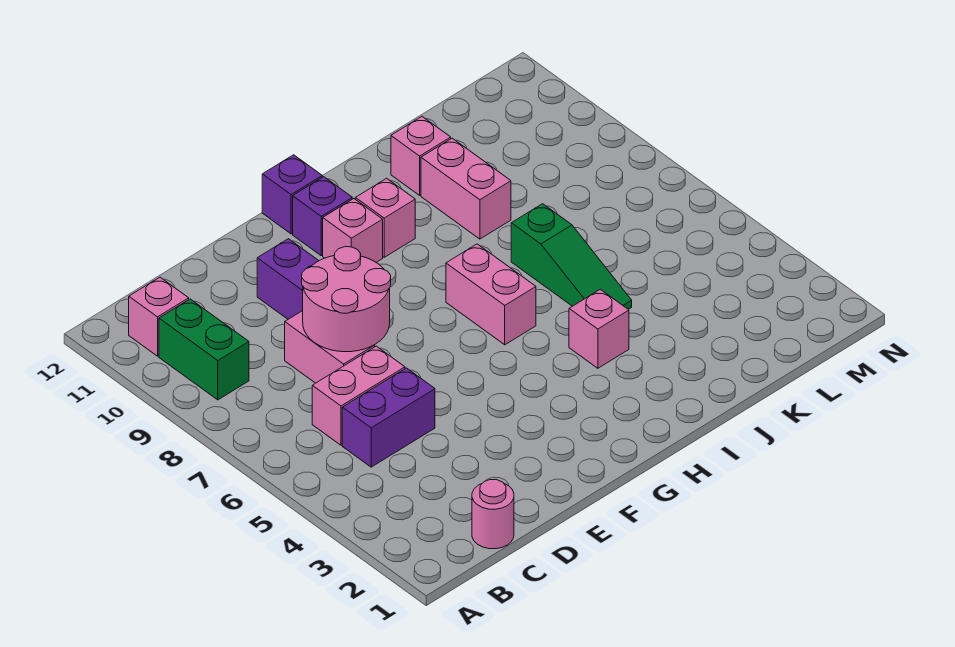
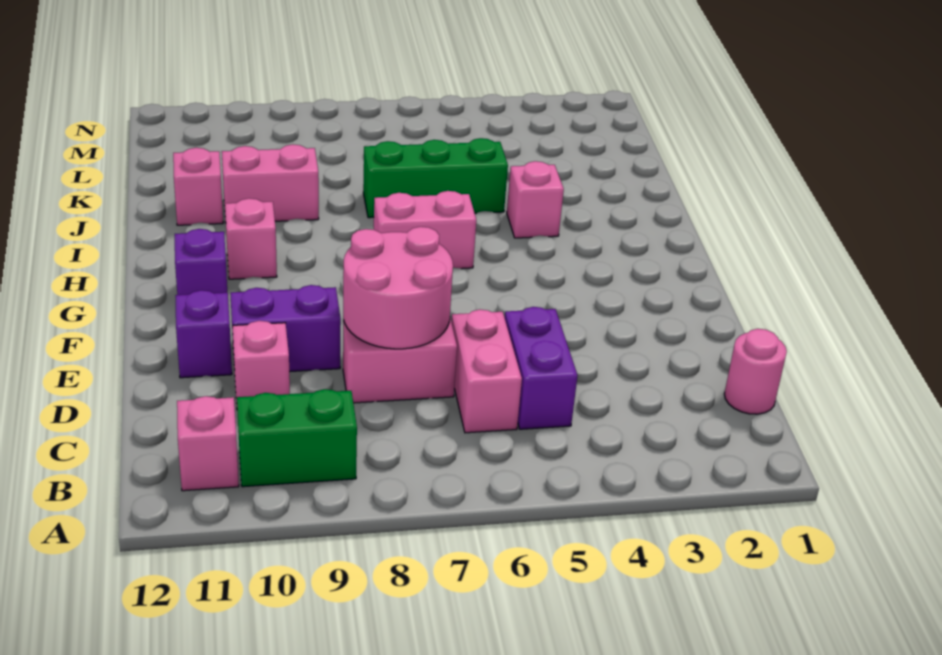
pink 1x1 brick [323,199,383,263] -> pink 1x1 brick moved to [232,321,290,403]
purple 1x1 brick [262,155,322,234] -> purple 1x1 brick moved to [175,290,232,378]
green 1x3 slope [511,204,632,309] -> green 1x3 brick [363,138,508,218]

